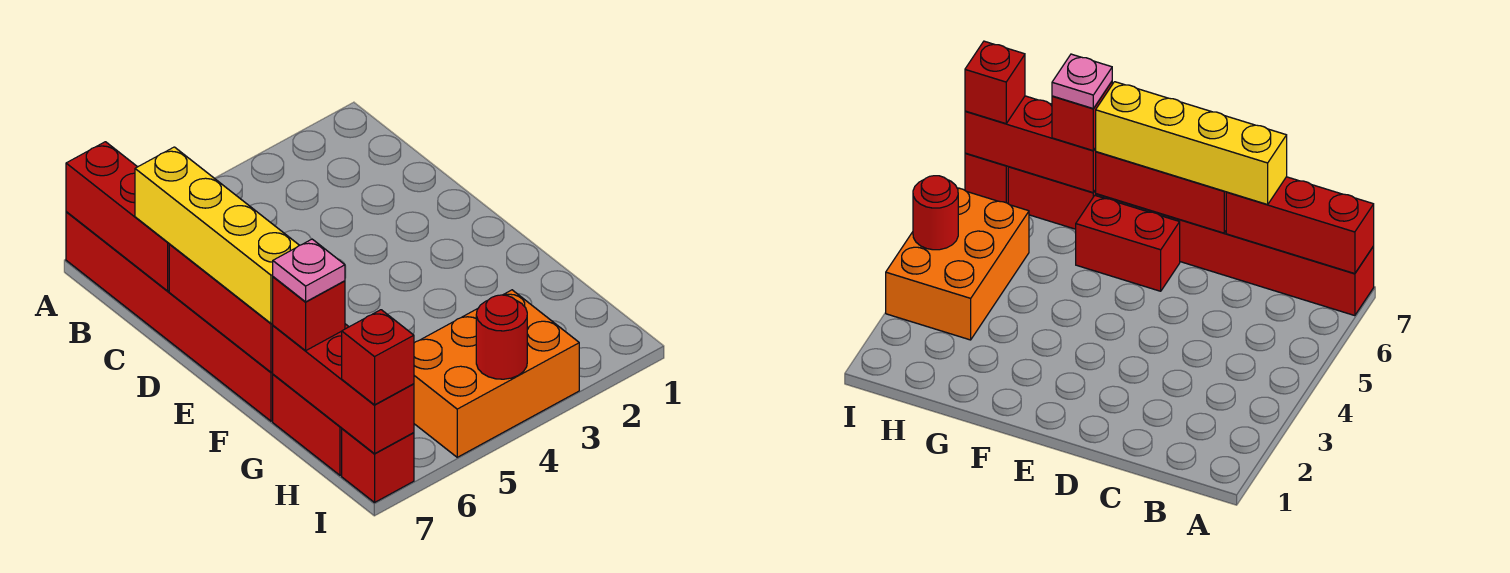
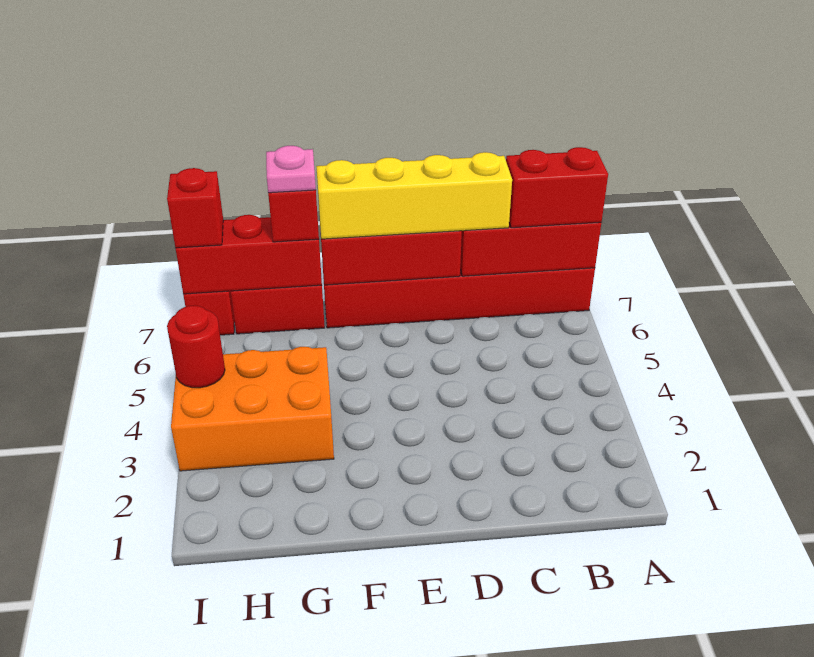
red 1x2 brick [1076,195,1180,291] -> red 1x2 brick moved to [506,147,608,228]
orange 2x3 brick [414,290,579,457] -> orange 2x3 brick turned to [171,347,334,471]

